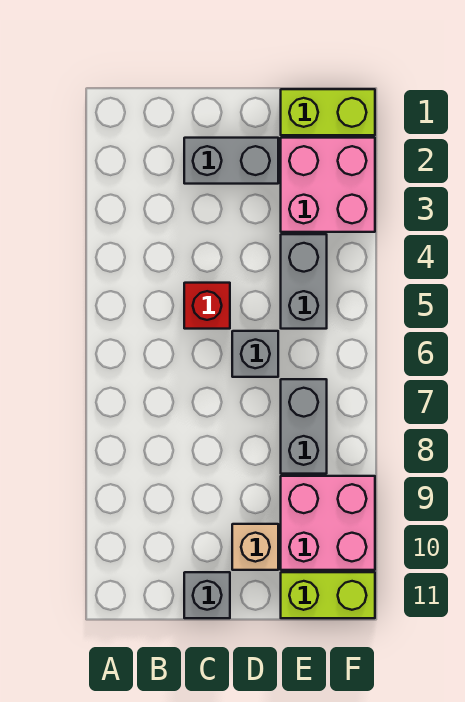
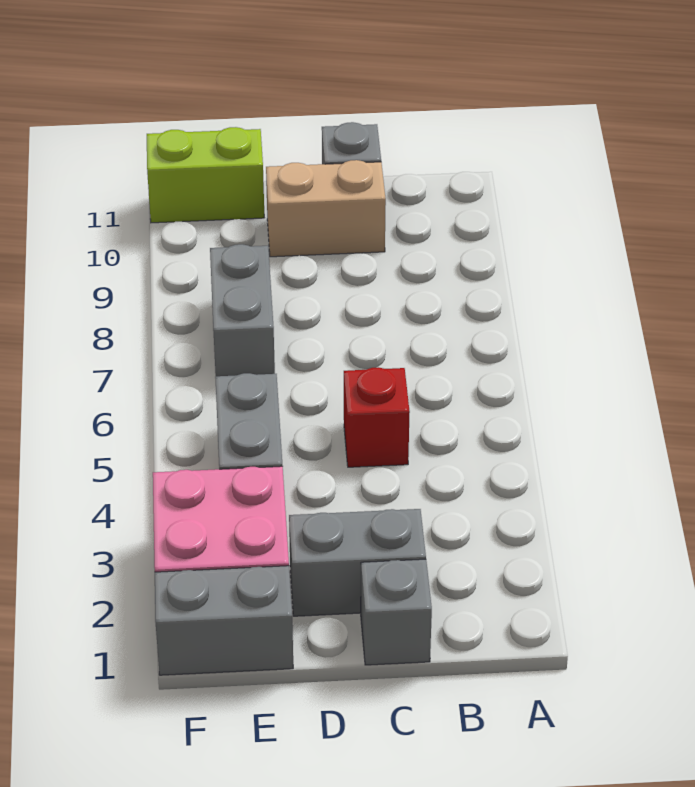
grey 1x1 brick [232,331,278,377] -> grey 1x1 brick moved to [361,559,432,665]
tan 1x1 brick [232,524,278,570] -> tan 1x2 brick [266,160,386,257]
lime 1x2 brick [281,89,375,135] -> grey 1x2 brick [155,566,293,675]
pink 2x2 brick [281,476,375,570] -> none

